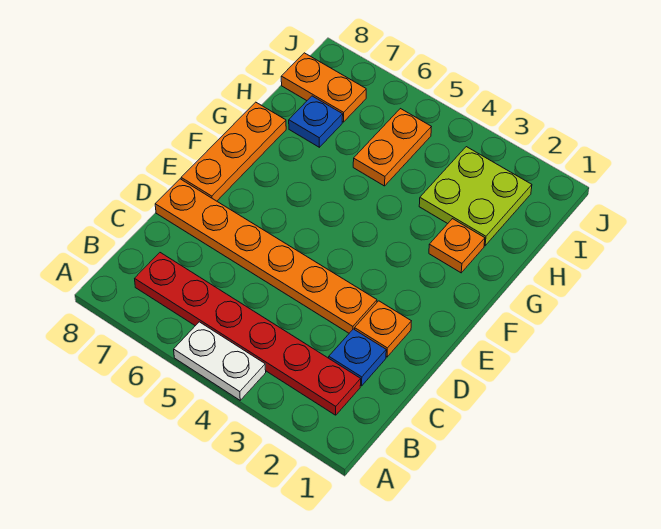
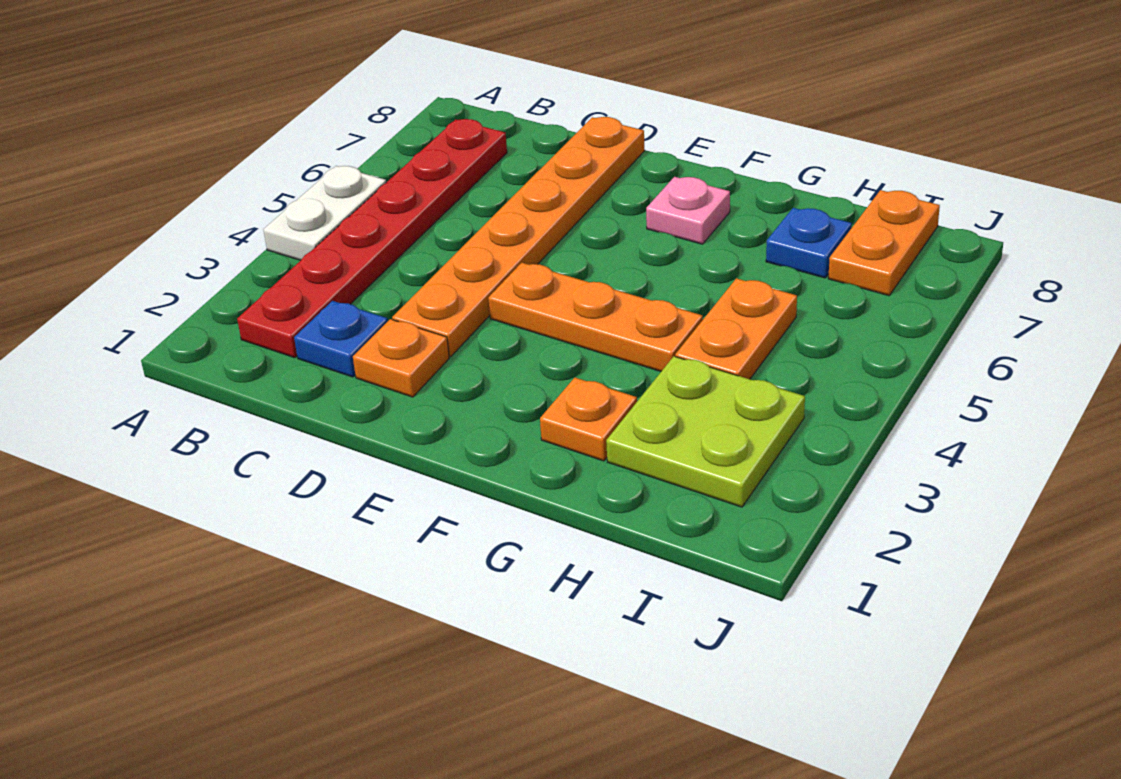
orange 1x3 plate [181,102,286,201] -> orange 1x3 plate moved to [488,263,703,371]
none -> pink 1x1 plate [646,177,730,244]
orange 1x2 plate [353,109,431,186] -> orange 1x2 plate turned to [675,278,797,379]

